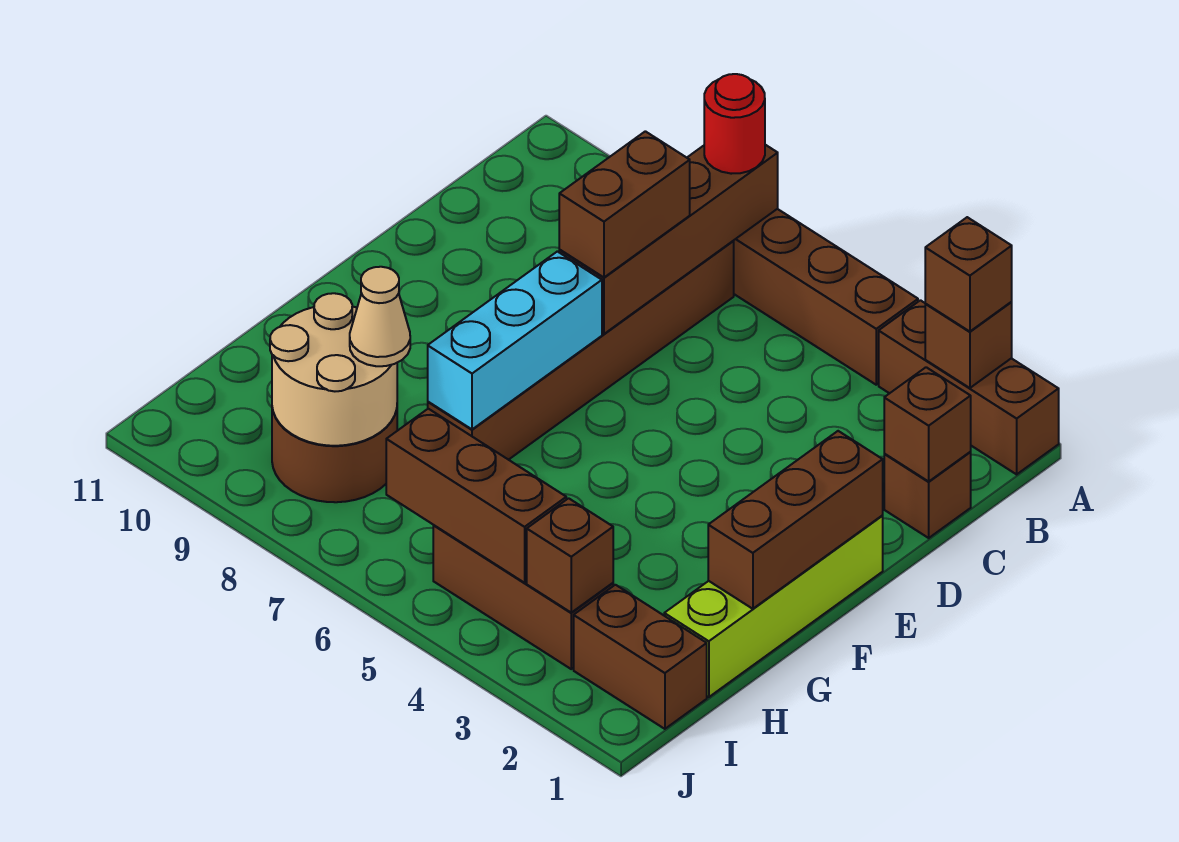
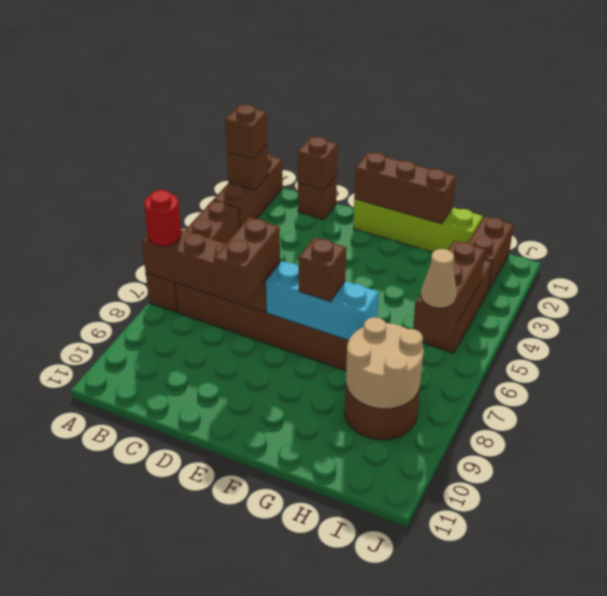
brown 1x2 brick [559,131,690,277] -> brown 1x2 brick turned to [214,218,280,302]
tan 1x1 cone [350,267,410,366] -> tan 1x1 cone moved to [421,249,457,308]
brown 1x1 brick [527,498,613,612] -> brown 1x1 brick moved to [299,237,346,301]

